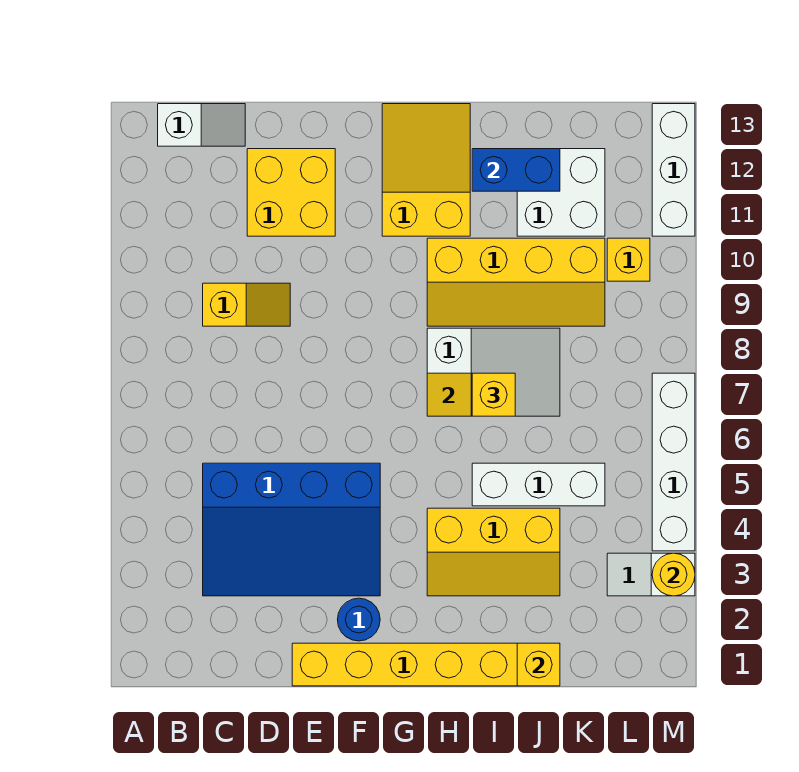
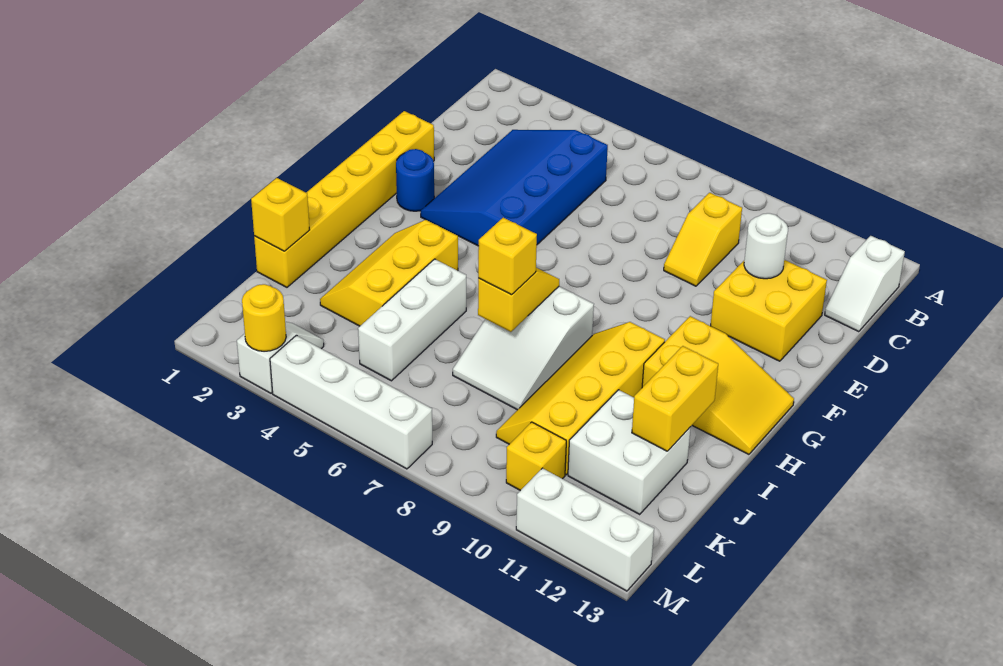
none -> white 1x1 round brick [744,213,788,279]
blue 1x2 brick [472,149,560,191] -> yellow 1x2 brick [632,346,718,451]

